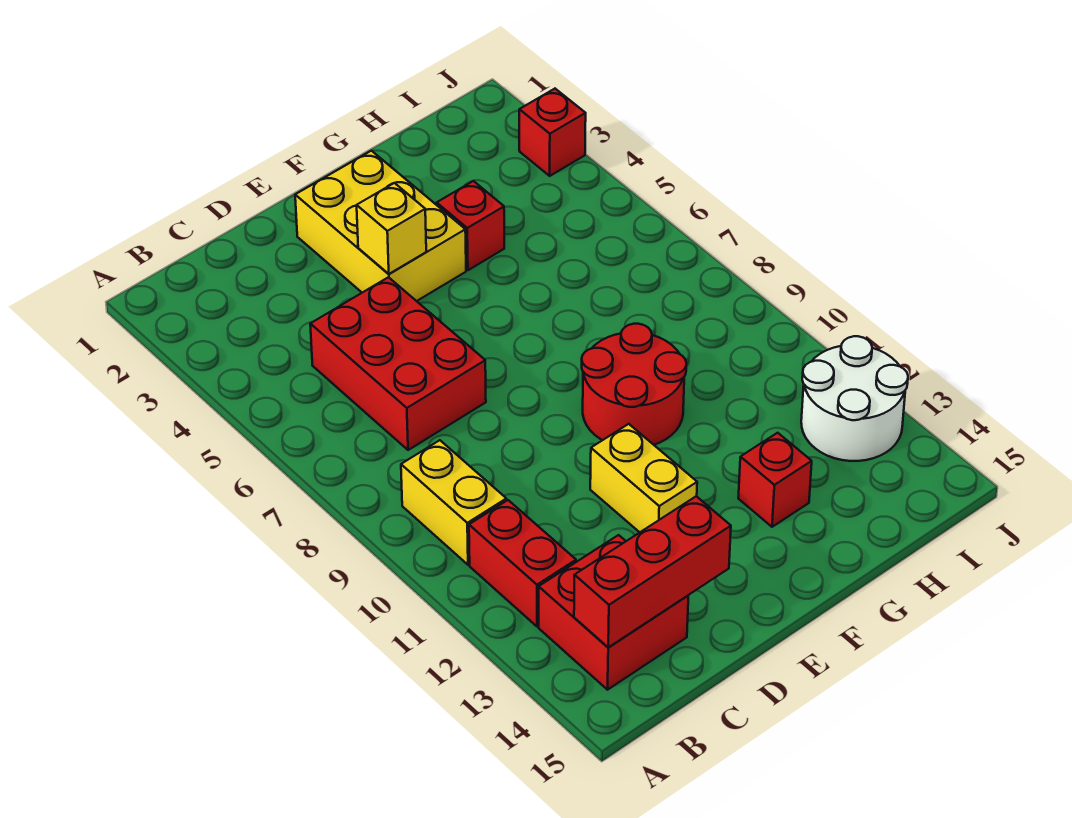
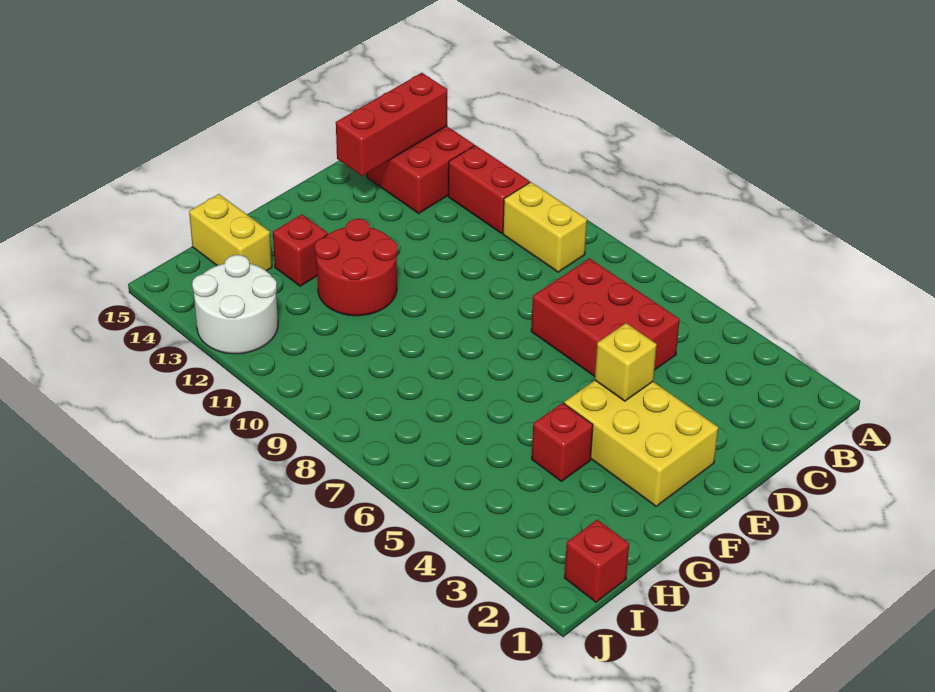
yellow 1x2 brick [590,424,697,532] -> yellow 1x2 brick moved to [189,194,272,271]
red 2x2 round brick [582,324,686,445] -> red 2x2 round brick moved to [315,219,398,316]
red 1x1 brick [519,89,586,176] -> red 1x1 brick moved to [564,519,629,602]

